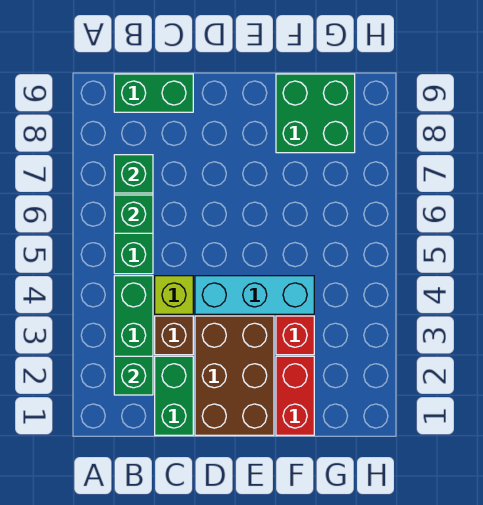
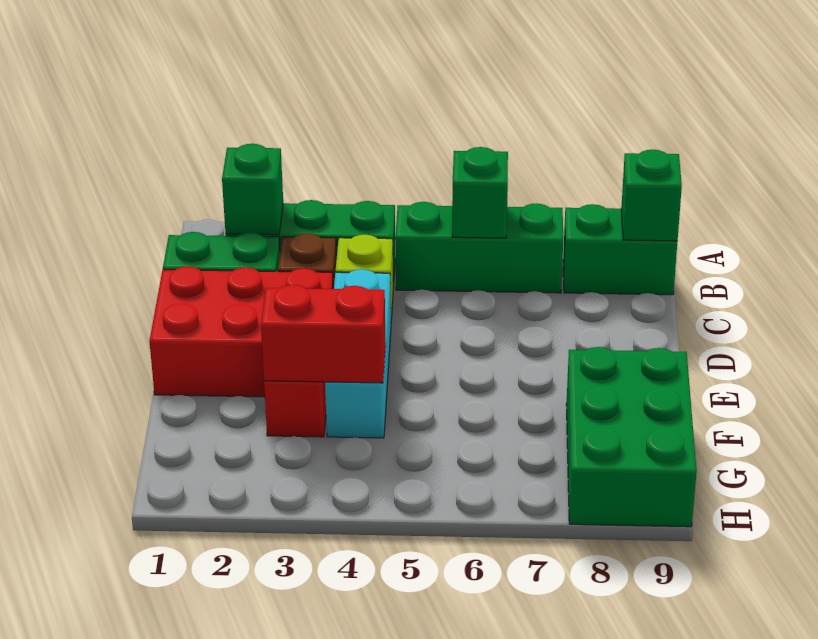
green 1x1 brick [114,155,153,193] -> green 1x1 brick moved to [621,150,682,241]
green 1x2 brick [114,74,193,112] -> green 1x2 brick turned to [563,204,677,295]
brown 2x3 brick [195,316,274,435] -> red 2x3 brick [150,267,333,397]
red 1x2 brick [276,356,314,435] -> red 1x2 brick moved to [261,285,386,383]
green 2x2 brick [276,74,355,153] -> green 2x3 brick [566,347,697,527]

